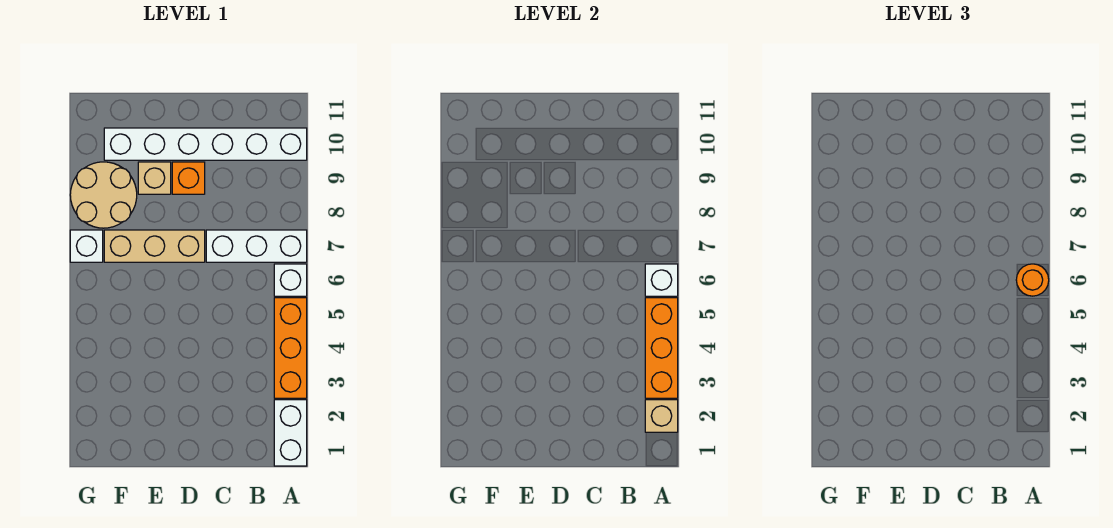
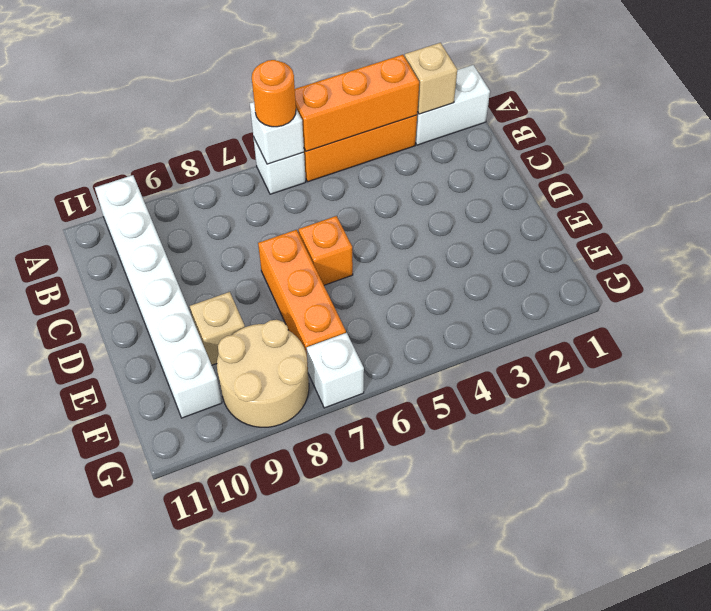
white 1x3 brick [206,230,307,262] -> none
tan 1x3 brick [104,230,205,262] -> orange 1x3 brick [258,230,346,364]
orange 1x1 brick [172,162,205,194] -> orange 1x1 brick moved to [298,216,353,285]

